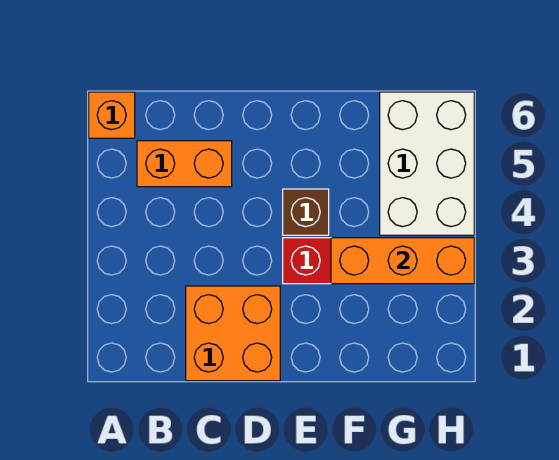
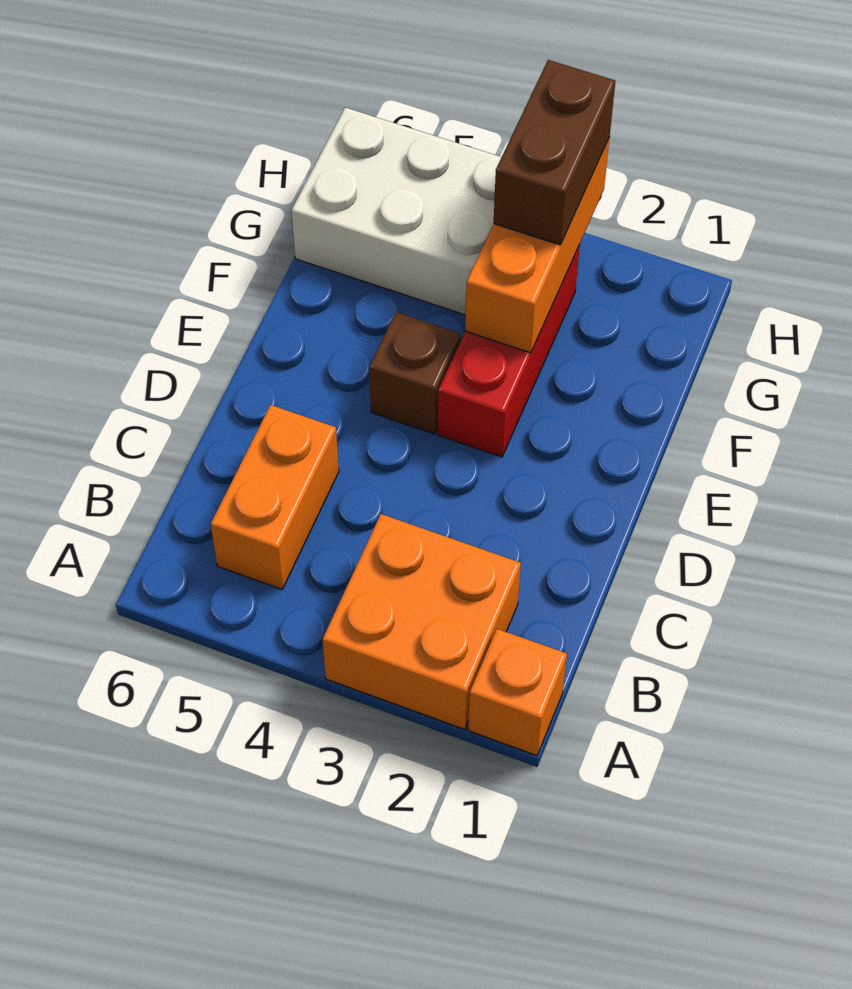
orange 1x1 brick [89,92,135,138] -> orange 1x1 brick moved to [468,629,567,756]
orange 2x2 brick [186,286,280,381] -> orange 2x2 brick moved to [322,514,521,729]
none -> brown 1x2 brick [494,60,615,245]

